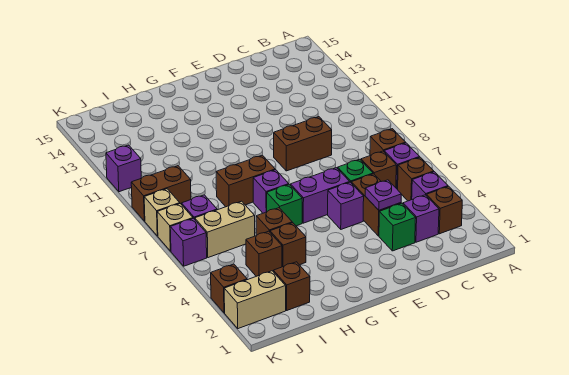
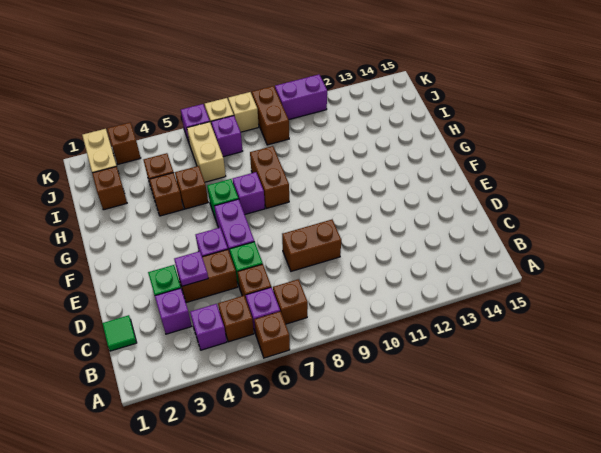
brown 1x1 brick [426,186,462,234] -> brown 1x1 brick moved to [254,311,290,358]
none -> green 1x1 tile [102,315,137,351]
brown 1x2 brick [274,117,332,171] -> brown 1x2 brick turned to [282,220,341,271]
purple 1x1 brick [106,145,141,192] -> purple 1x2 brick [275,75,327,119]

